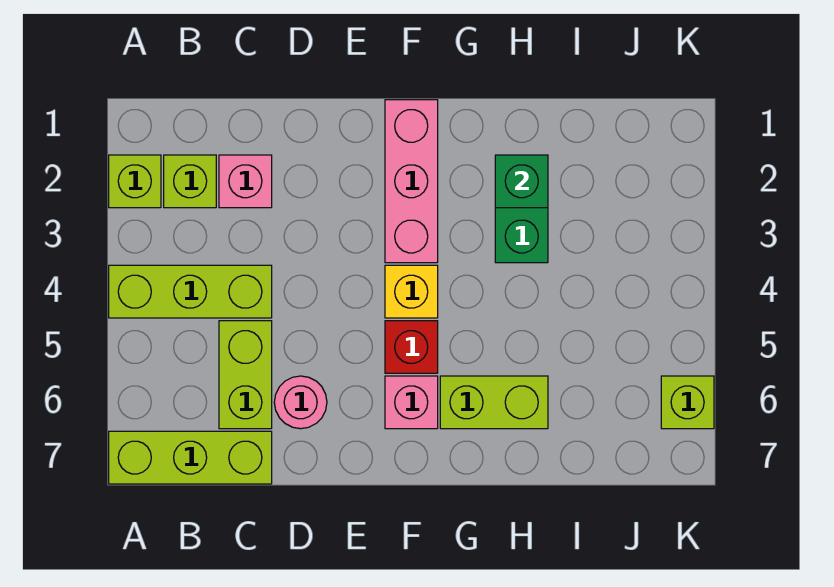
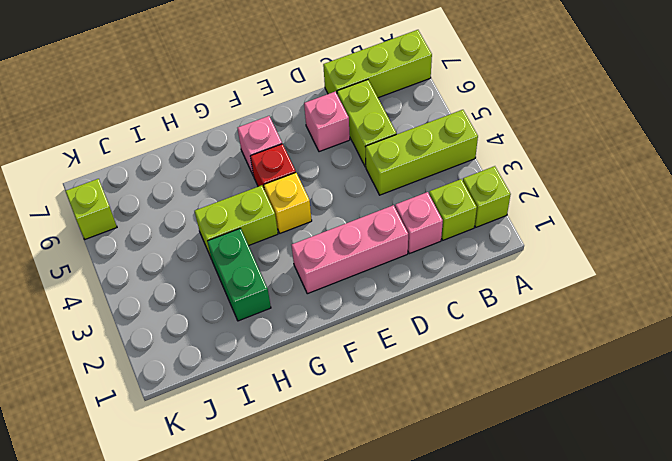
pink 1x1 round brick [274,376,327,429] -> pink 1x1 brick [304,92,350,152]
pink 1x3 brick [385,100,438,263] -> pink 1x3 brick turned to [292,205,408,294]
lime 1x2 brick [440,376,548,429] -> lime 1x2 brick moved to [195,185,278,257]
green 1x1 brick [495,155,548,208] -> none

